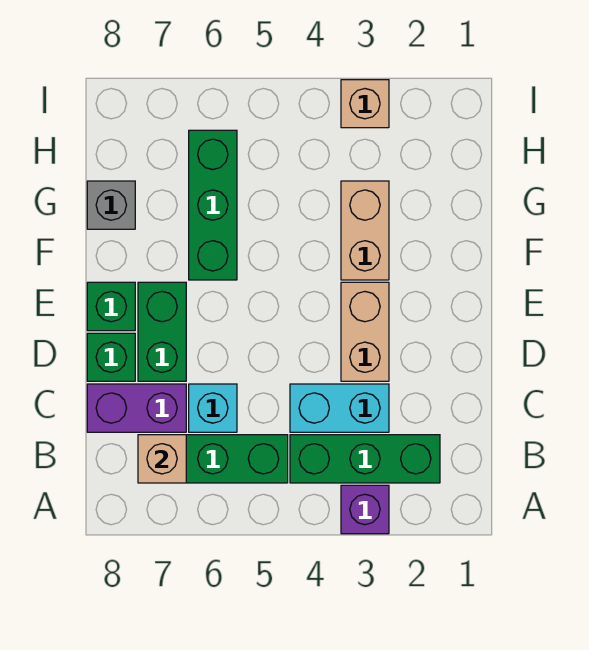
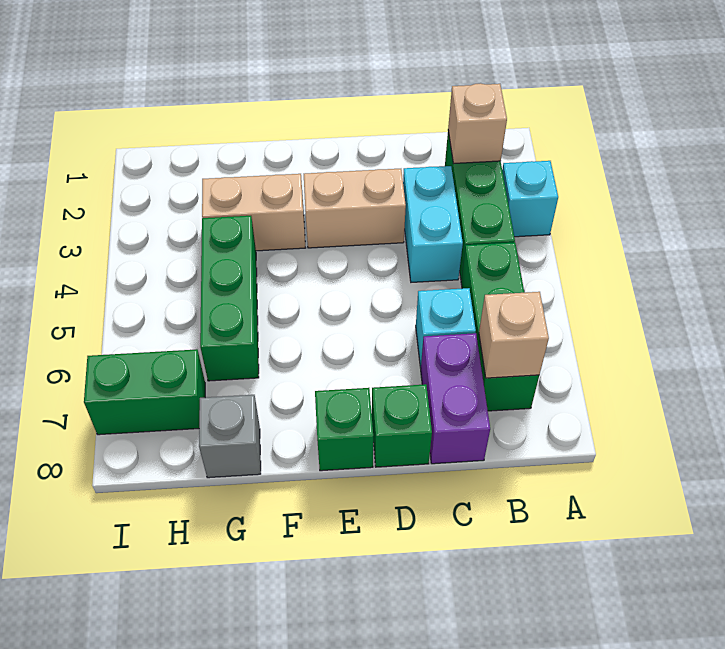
purple 1x1 brick [341,485,389,534] -> cyan 1x1 brick [502,161,558,237]
green 1x2 brick [138,282,186,381] -> green 1x2 brick moved to [84,349,205,435]
green 1x3 brick [189,130,237,280] -> green 1x3 brick turned to [200,216,259,381]
tan 1x1 brick [341,80,389,128] -> tan 1x1 brick moved to [448,83,507,164]

